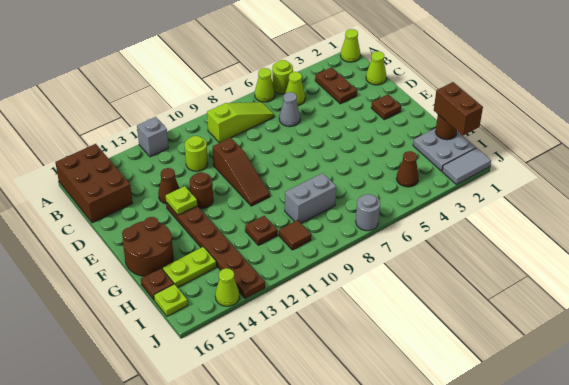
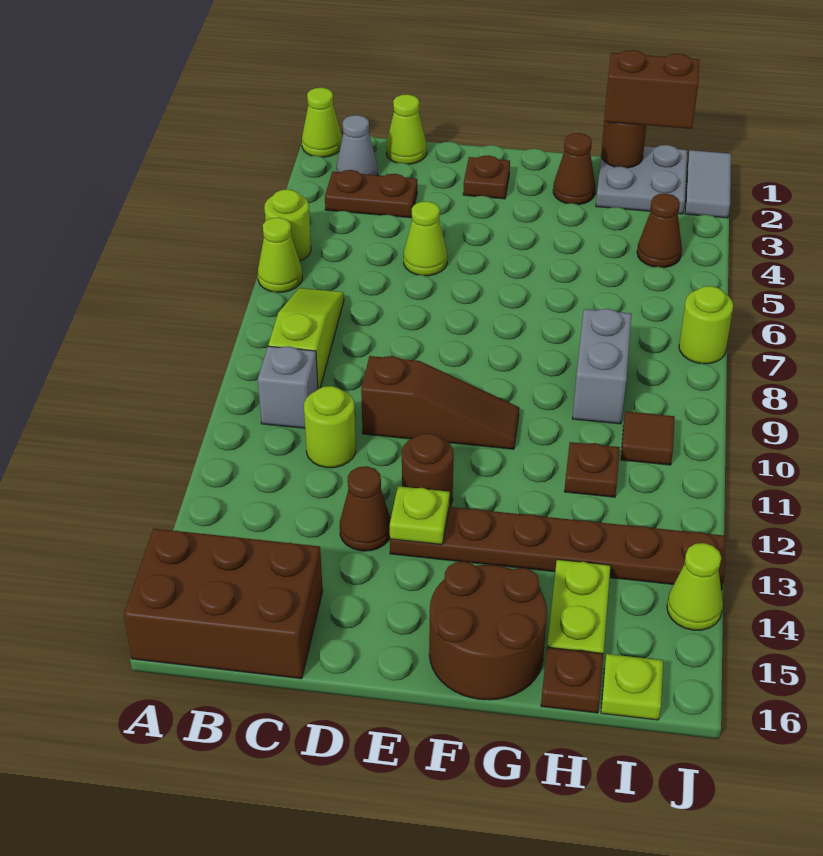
grey 1x1 brick [137,117,168,157] -> grey 1x1 brick moved to [258,346,318,428]
lime 1x1 cone [285,72,305,105] -> lime 1x1 cone moved to [404,201,447,276]
grey 1x1 cone [279,92,300,127] -> grey 1x1 cone moved to [336,115,378,175]
none -> brown 1x1 cone [553,133,596,205]
grey 1x1 round brick [356,194,380,231] -> lime 1x1 round brick [679,286,733,364]

